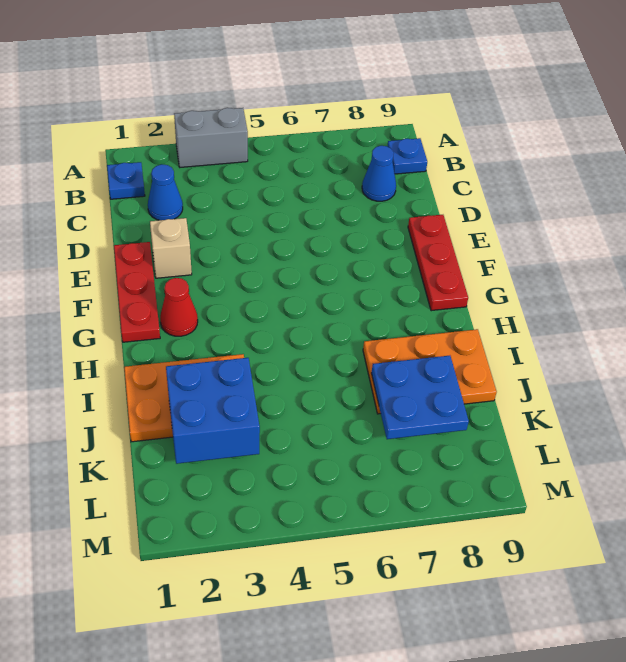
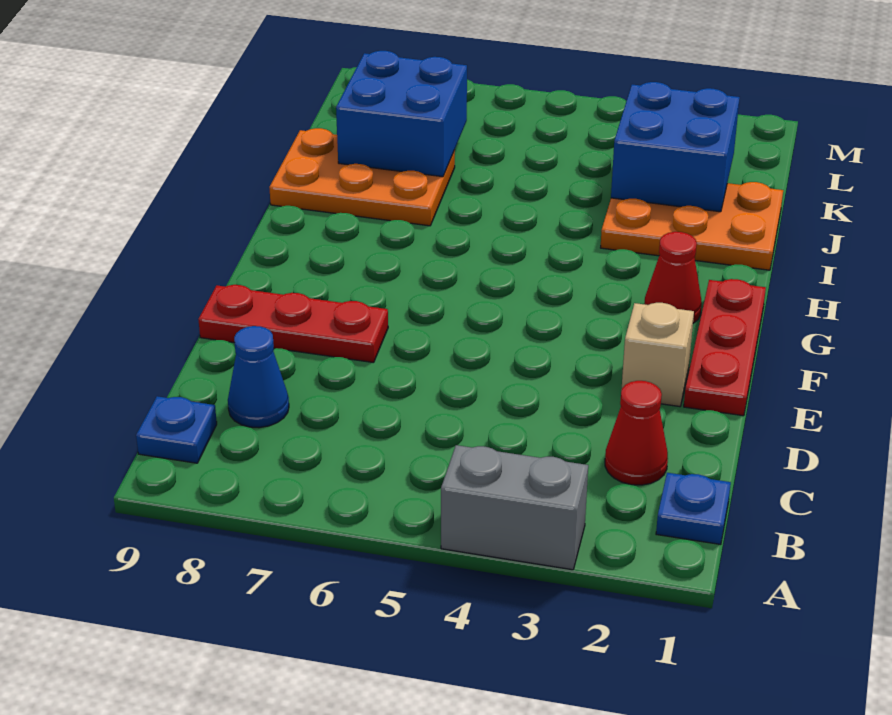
blue 1x1 cone [148,164,183,220] -> red 1x1 cone [605,381,668,485]
red 1x3 plate [408,215,468,311] -> red 1x3 plate turned to [198,285,388,363]
blue 2x2 plate [371,356,469,439] -> blue 2x2 brick [336,51,467,177]

